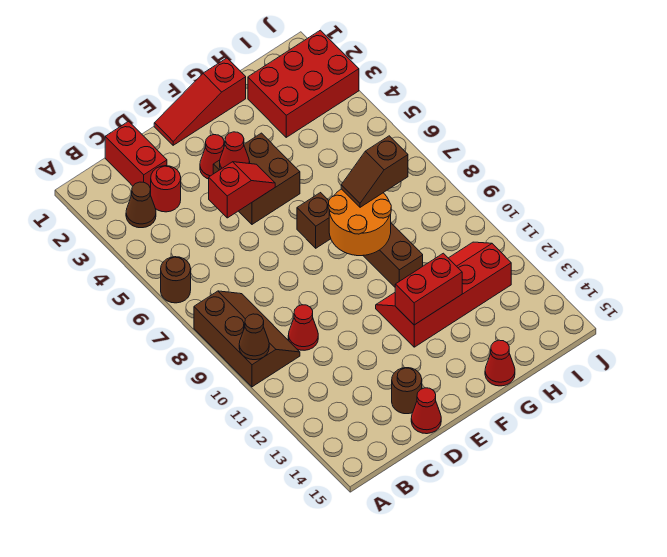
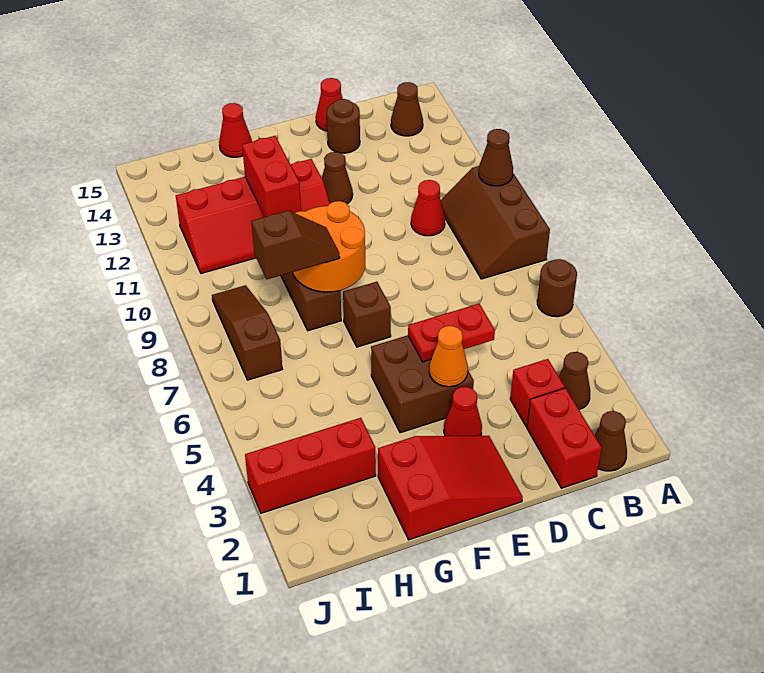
none -> brown 1x1 cone [595,411,627,471]
none -> brown 1x1 cone [391,82,423,136]
red 1x1 round brick [150,166,181,212] -> red 1x1 brick [510,359,565,427]
red 1x2 slope [209,162,275,218] -> red 1x2 plate [408,303,495,362]
red 1x3 slope [154,58,246,145] -> red 2x3 slope [378,436,523,540]
red 1x1 cone [220,132,250,169] -> orange 1x1 cone [429,326,468,387]
none -> brown 1x1 cone [322,152,353,204]
red 1x2 brick [395,253,462,325] -> red 1x2 brick turned to [242,136,301,217]
red 2x3 brick [248,30,359,137] -> red 1x3 brick [245,418,376,513]
none -> brown 1x3 slope [212,285,282,380]

